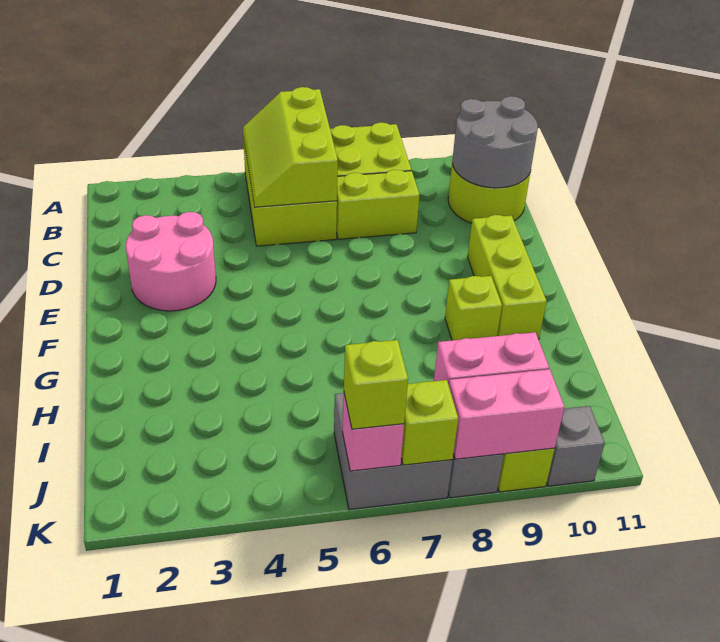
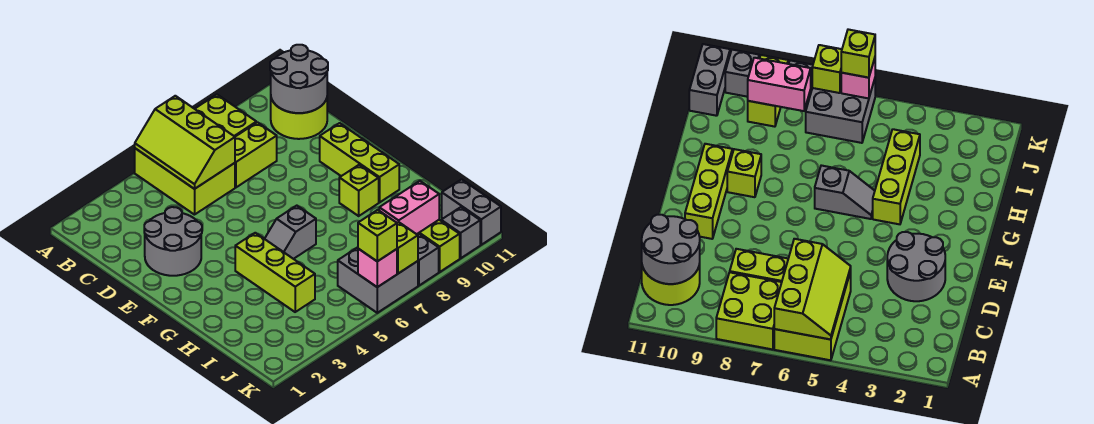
pink 2x2 round brick [126,212,216,311] -> grey 2x2 round brick [144,207,202,276]
none -> lime 1x3 brick [235,233,315,312]
none -> grey 1x2 slope [265,206,316,259]
none -> grey 1x2 brick [442,179,501,245]
pink 1x2 brick [449,369,564,459] -> none

